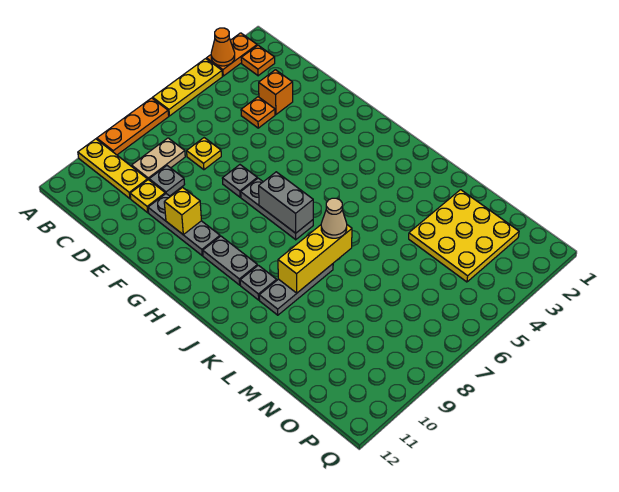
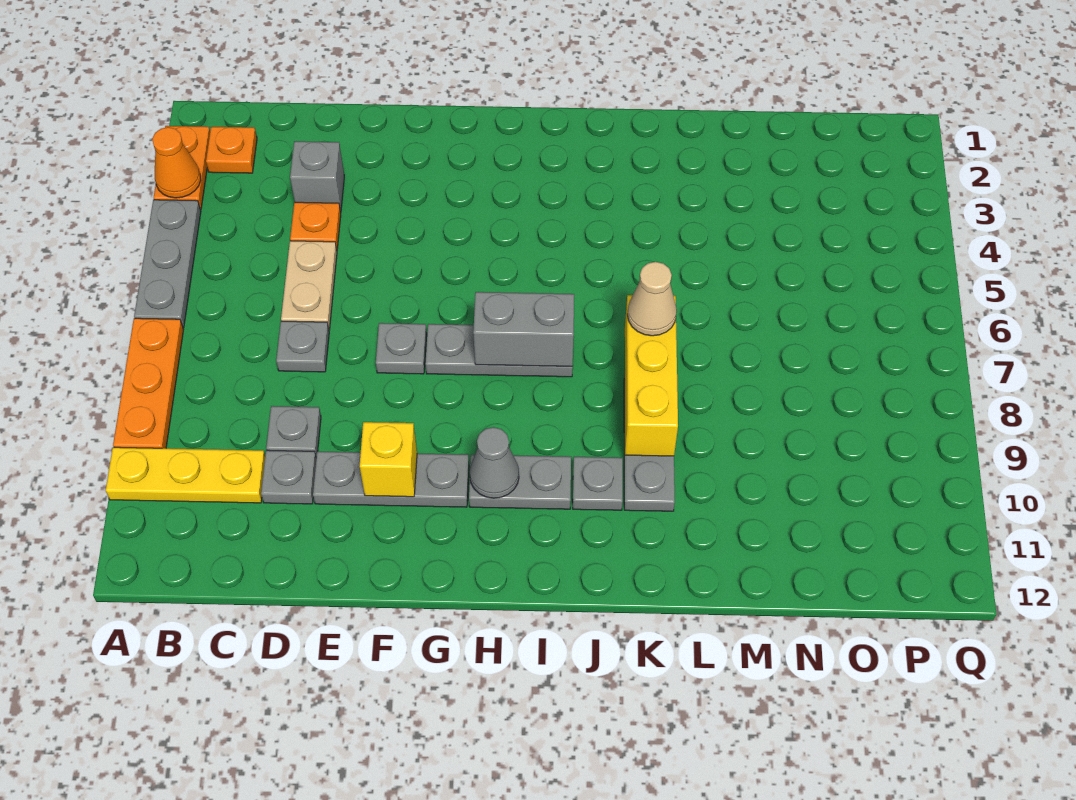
yellow 1x3 plate [153,59,222,116] -> grey 1x3 plate [134,200,201,328]
tan 1x2 plate [132,138,185,180] -> tan 1x2 plate moved to [281,241,337,330]
orange 1x1 brick [259,70,293,114] -> grey 1x1 brick [290,141,344,212]
yellow 1x1 plate [187,138,221,170] -> grey 1x1 plate [276,321,329,372]
yellow 1x1 plate [130,180,165,213] -> grey 1x1 plate [261,450,316,504]
none -> grey 1x1 cone [470,427,519,498]
yellow 3x3 plate [409,190,519,282] -> none

